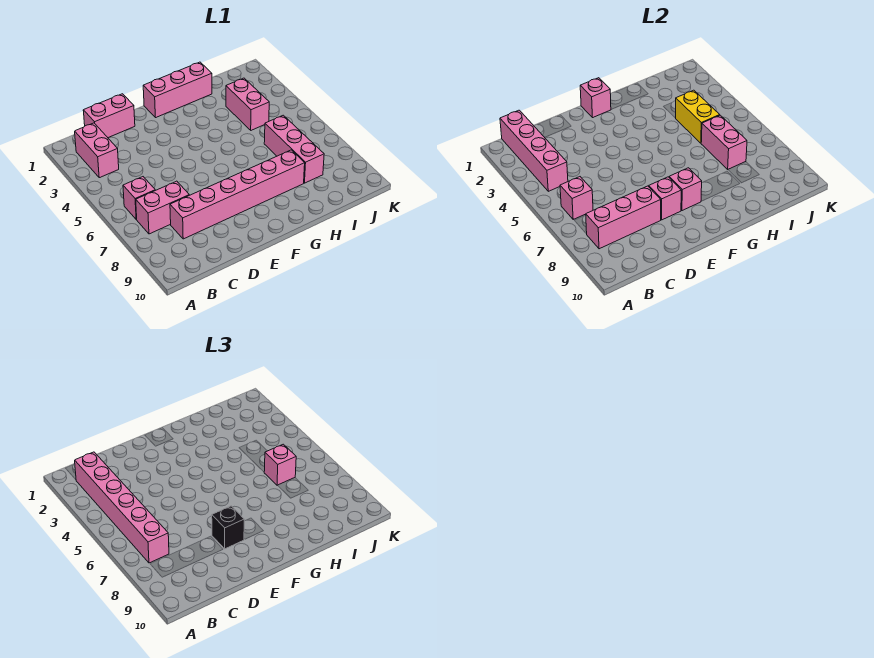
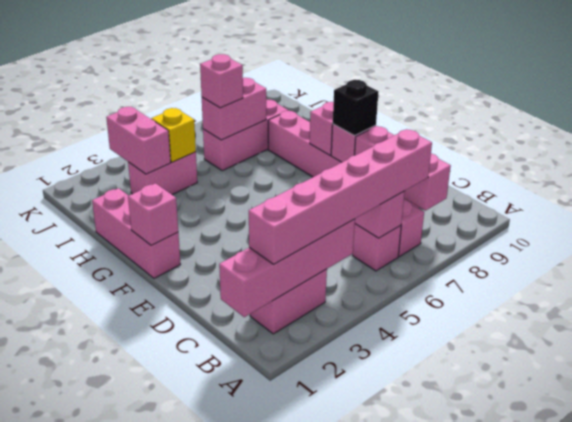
pink 1x2 brick [83,94,135,138] -> pink 1x2 brick moved to [106,107,171,174]
yellow 1x2 brick [676,90,720,143] -> yellow 1x1 brick [151,108,196,162]

